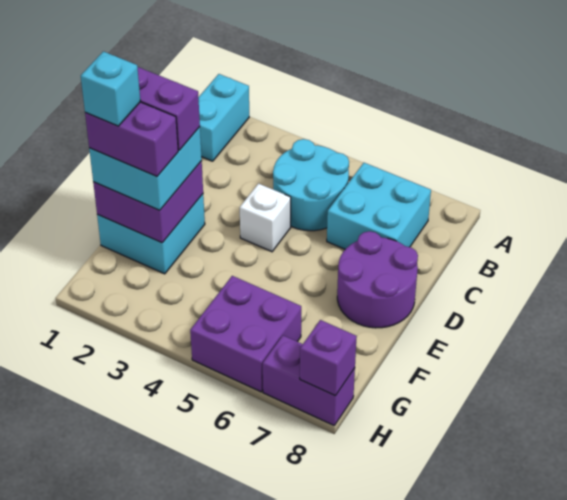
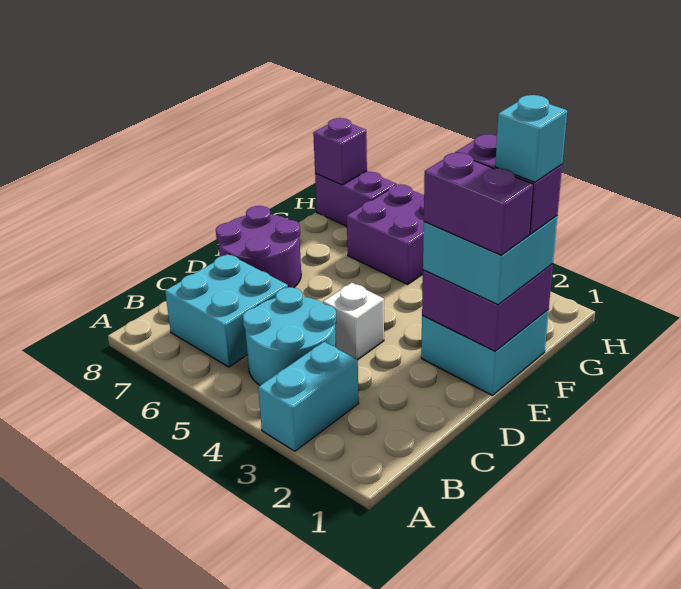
cyan 1x2 brick [198,74,249,161] -> cyan 1x2 brick moved to [258,342,359,451]

